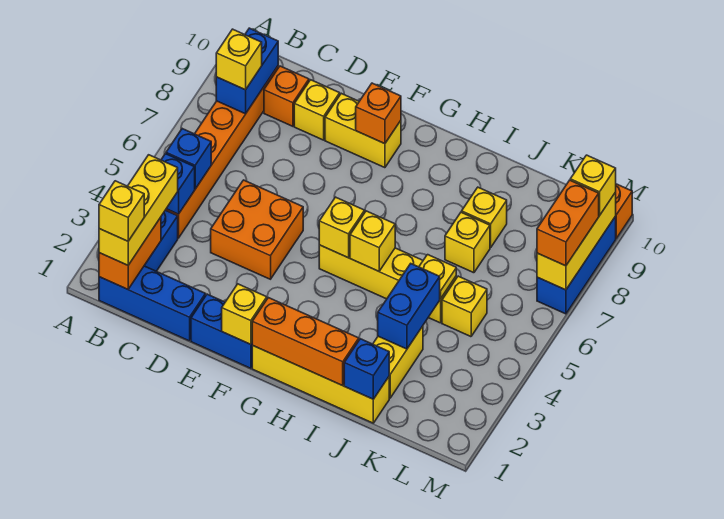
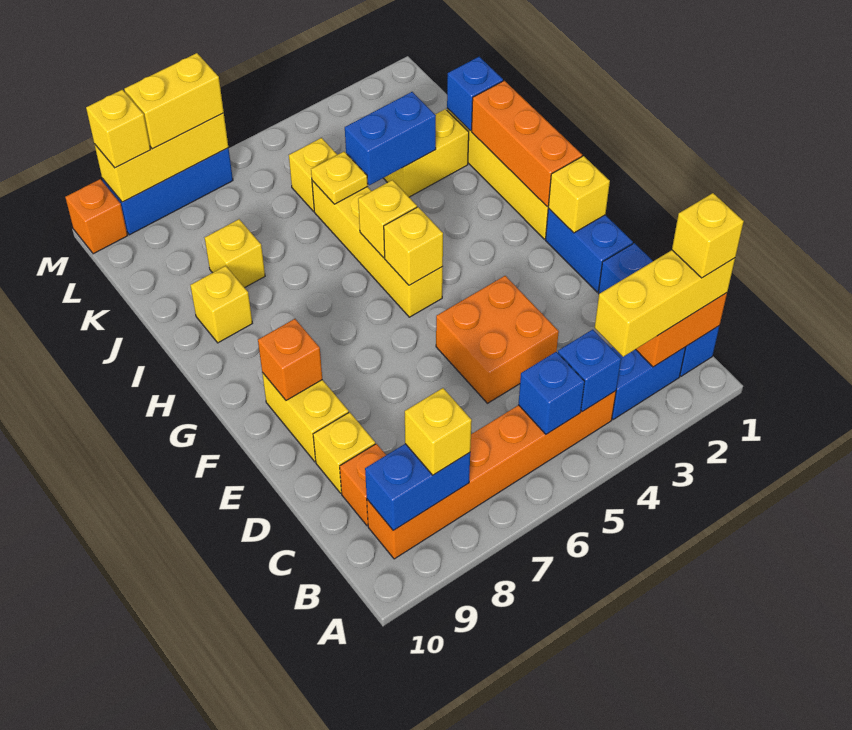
yellow 1x1 brick [445,212,490,273] -> yellow 1x1 brick moved to [190,266,252,343]
orange 1x2 brick [537,180,599,266] -> yellow 1x2 brick [124,53,224,149]

